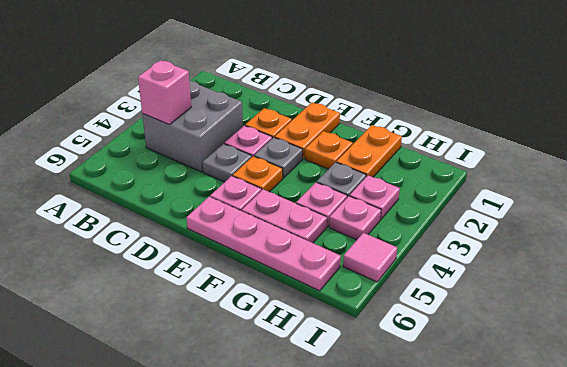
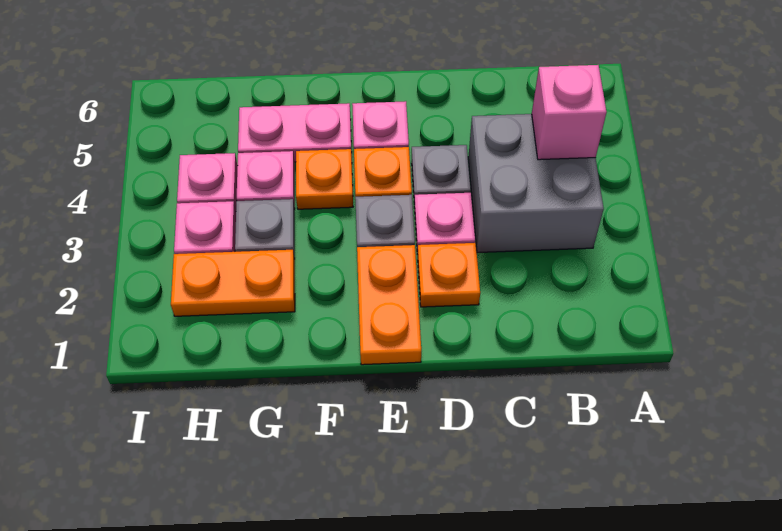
pink 1x4 plate [186,197,341,291] -> none
orange 1x1 plate [305,131,353,169] -> orange 1x1 plate moved to [296,149,353,209]
orange 1x2 plate [336,125,402,177] -> orange 1x2 plate turned to [171,250,295,316]
pink 1x1 tile [343,233,397,282] -> none

